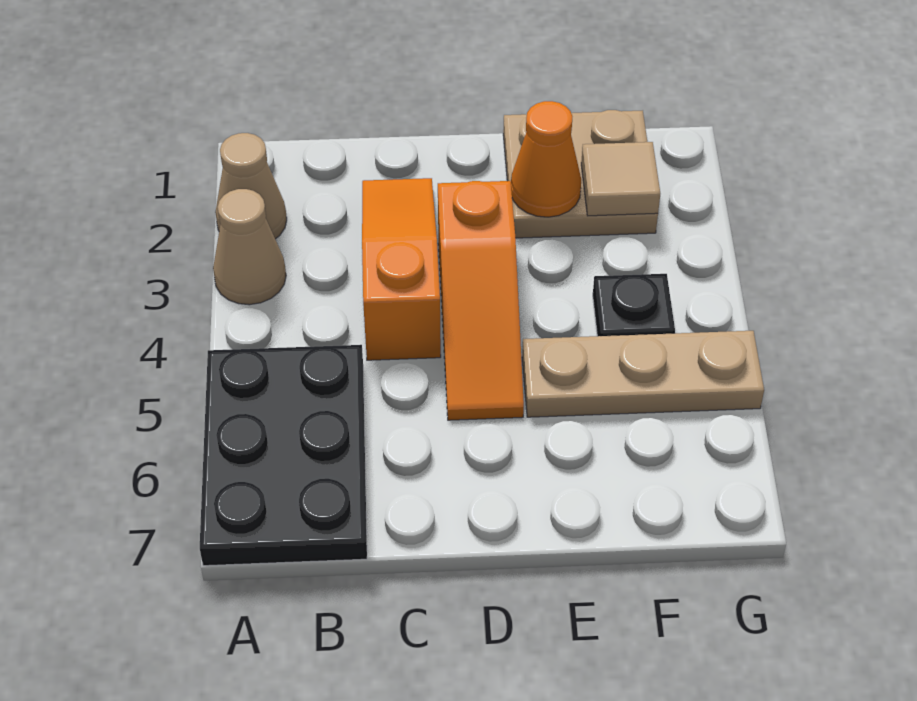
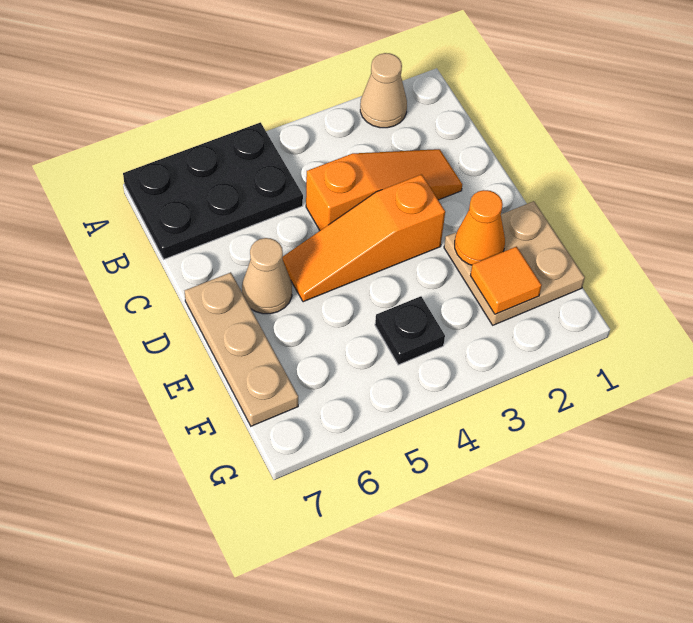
tan 1x1 cone [213,189,286,305] -> tan 1x1 cone moved to [242,238,292,314]
tan 1x3 plate [522,331,764,417] -> tan 1x3 plate moved to [185,272,298,426]
tan 1x1 tile [581,142,660,216] -> orange 1x1 tile [470,247,542,314]

